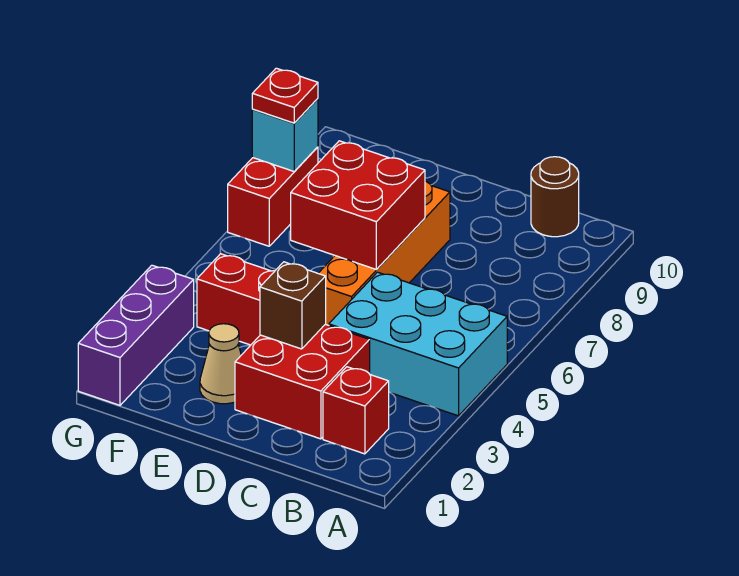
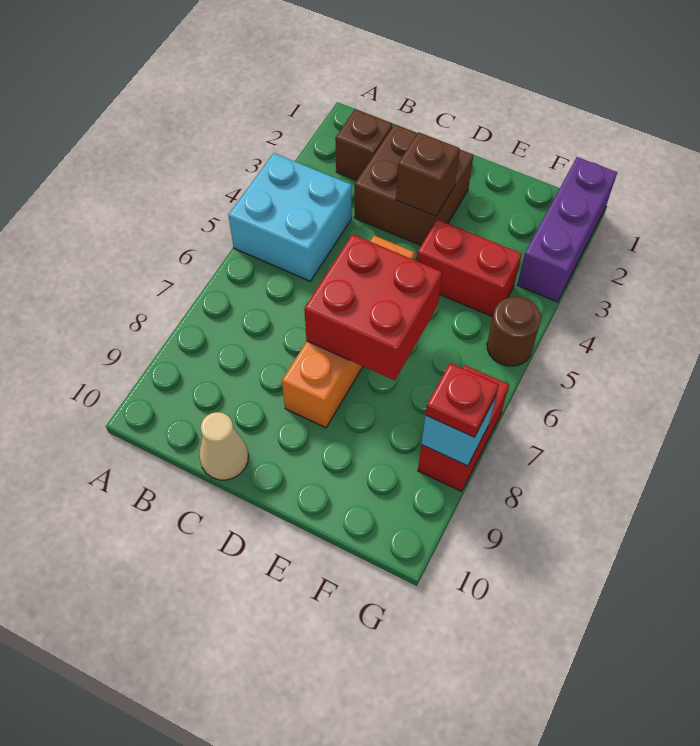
cyan 2x3 brick [329,272,507,416] -> cyan 2x2 brick [228,153,352,281]
red 1x1 brick [323,367,389,454] -> brown 1x1 brick [336,109,393,180]
brown 1x1 round brick [531,157,579,237] -> brown 1x1 round brick moved to [487,297,541,366]
red 2x2 brick [235,324,370,439] -> brown 2x2 brick [354,124,473,245]
tan 1x1 cone [200,324,241,404] -> tan 1x1 cone moved to [199,412,248,480]

